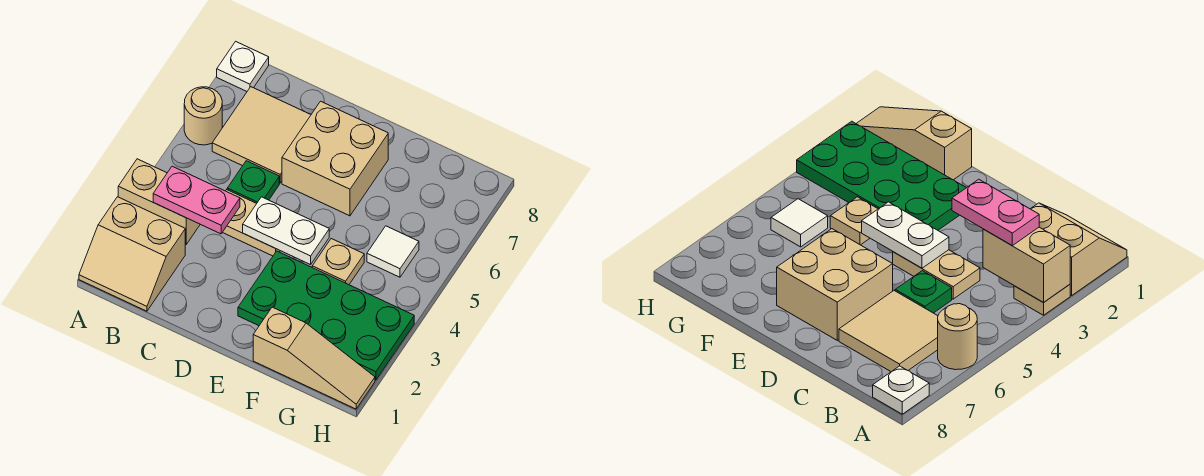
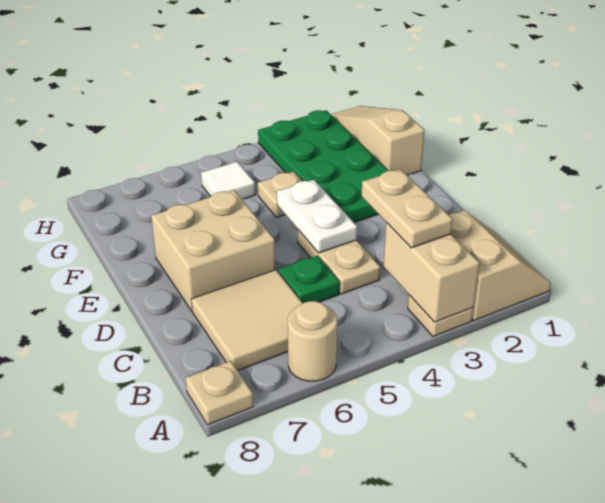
white 1x1 plate [217,41,269,91] -> tan 1x1 plate [186,361,253,425]
pink 1x2 plate [153,166,240,234] -> tan 1x2 plate [362,169,453,248]

